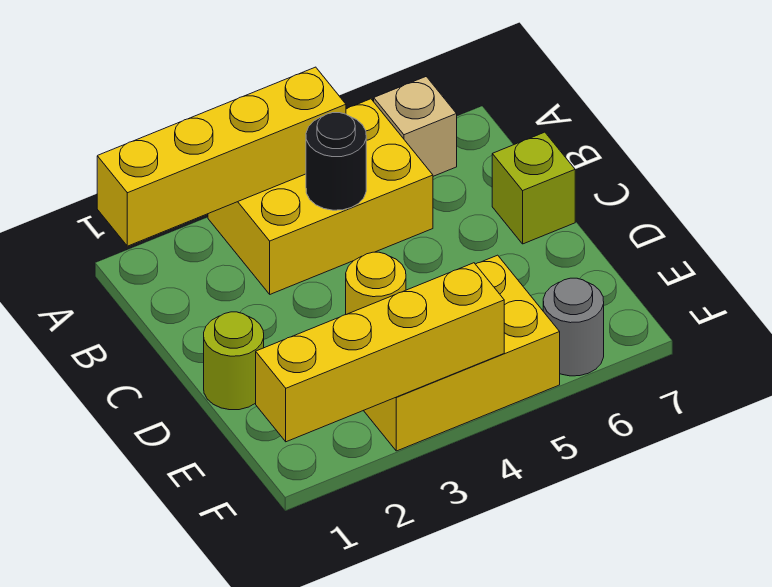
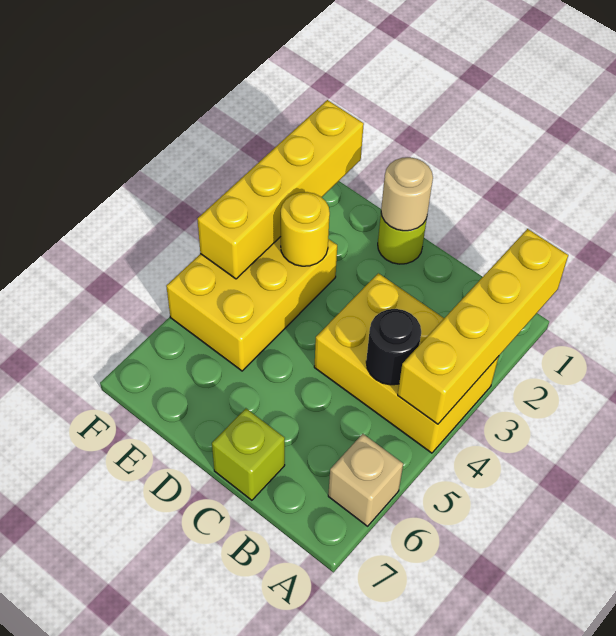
yellow 2x3 brick [208,99,433,294] -> yellow 2x3 brick turned to [314,273,499,453]
none -> tan 1x1 round brick [381,157,433,231]
grey 1x1 round brick [543,278,604,376] -> none

